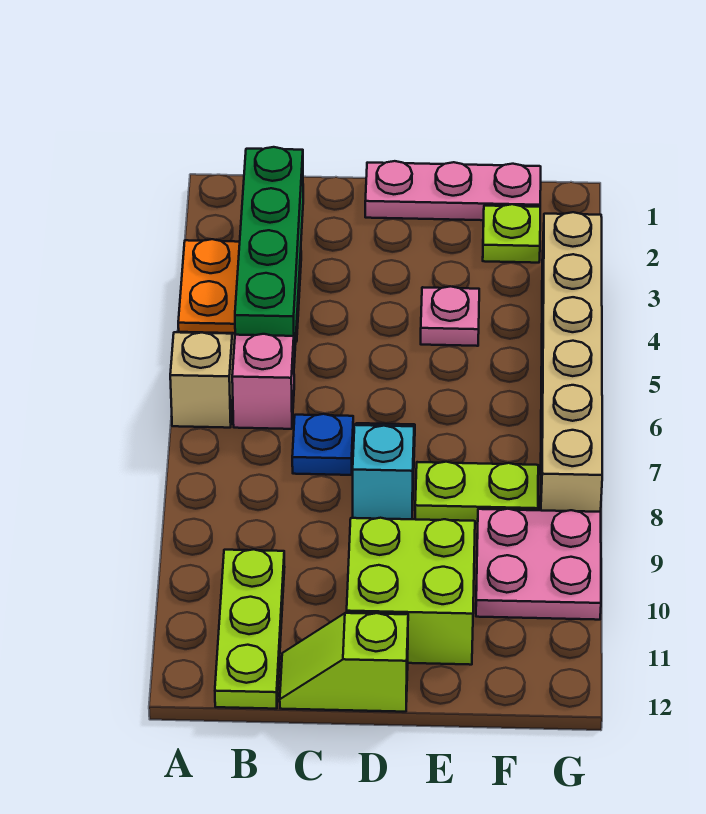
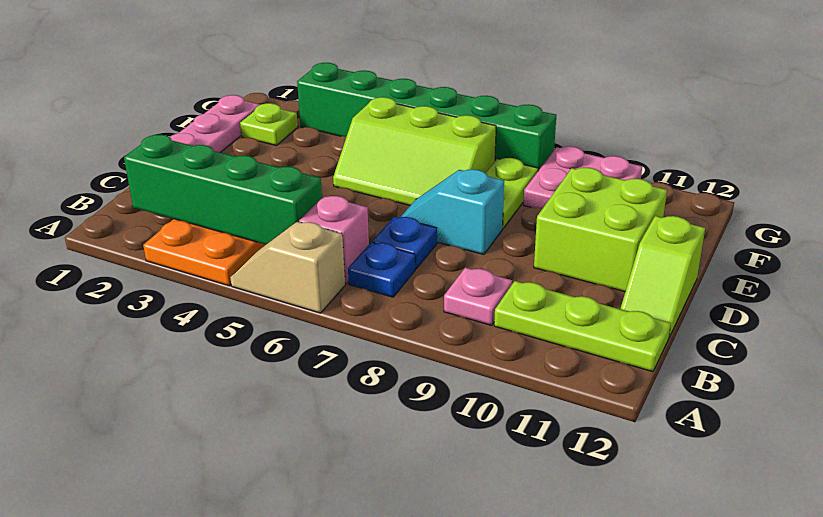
none -> blue 1x1 plate [348,242,415,297]
pink 1x1 plate [421,286,479,346] -> pink 1x1 plate moved to [444,268,512,325]
none -> lime 2x3 slope [333,97,496,205]
tan 1x6 brick [540,212,602,512] -> green 1x6 brick [297,63,556,171]

